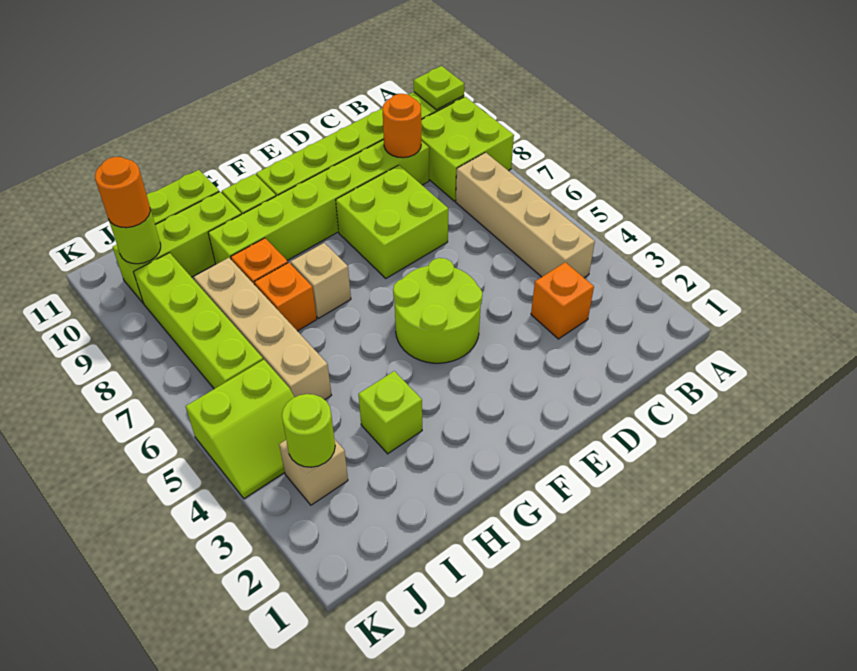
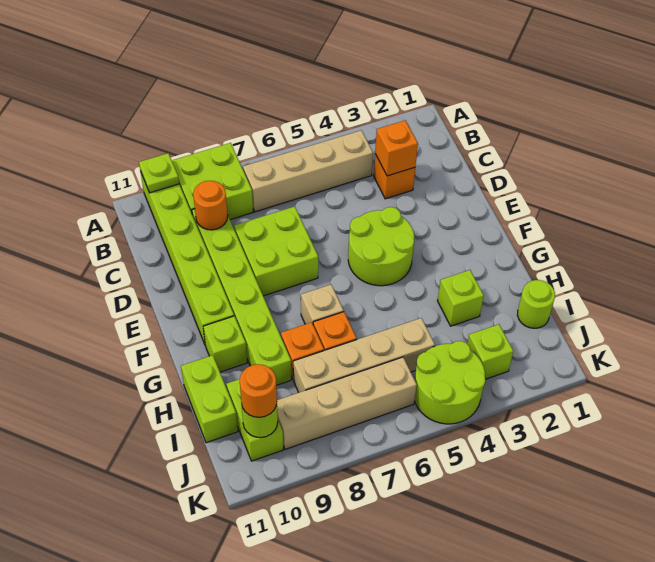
none -> orange 1x1 brick [375,120,418,176]
lime 1x3 brick [113,192,241,303] -> lime 1x2 brick [226,379,283,461]
tan 1x1 brick [279,439,348,505] -> lime 1x1 brick [467,324,513,379]
lime 1x1 round brick [282,394,335,467] -> lime 1x1 round brick moved to [517,280,555,328]
lime 2x2 slope [186,360,294,499] -> lime 2x2 round brick [415,341,485,424]
lime 1x4 brick [134,253,263,389] -> tan 1x4 brick [277,357,417,449]

